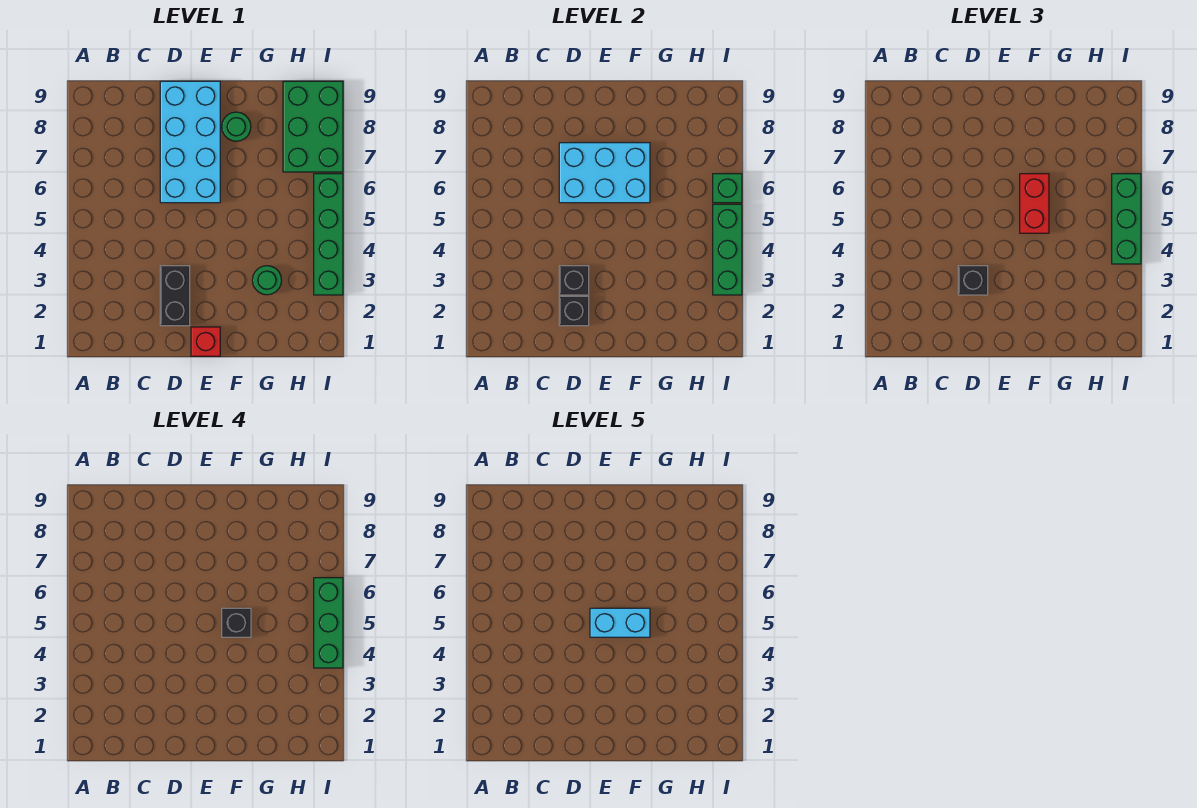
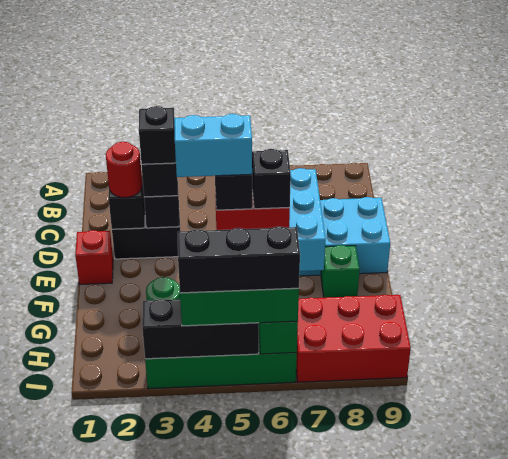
none -> red 1x1 round brick [106,142,142,198]
none -> black 1x1 brick [139,106,176,164]
cyan 1x2 brick [590,608,650,637] -> cyan 1x2 brick turned to [174,114,252,177]
none -> black 1x1 brick [252,149,291,209]
green 1x1 round brick [222,112,251,141] -> green 1x1 brick [321,245,360,298]
green 2x3 brick [283,81,343,172] -> red 2x3 brick [296,295,411,382]
green 1x3 brick [713,204,742,295] -> black 1x3 brick [142,299,259,359]
green 1x3 brick [314,578,343,668] -> black 1x3 brick [178,226,300,293]

